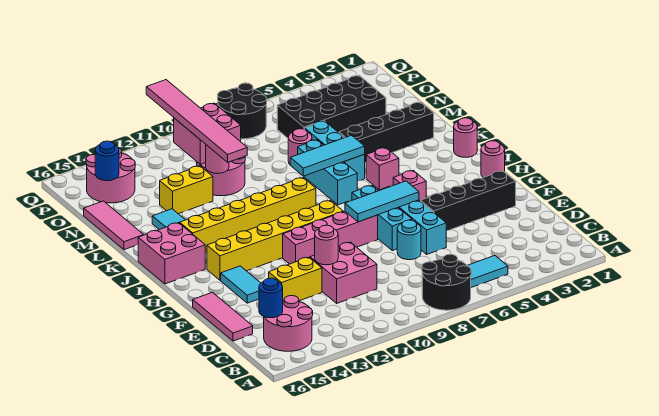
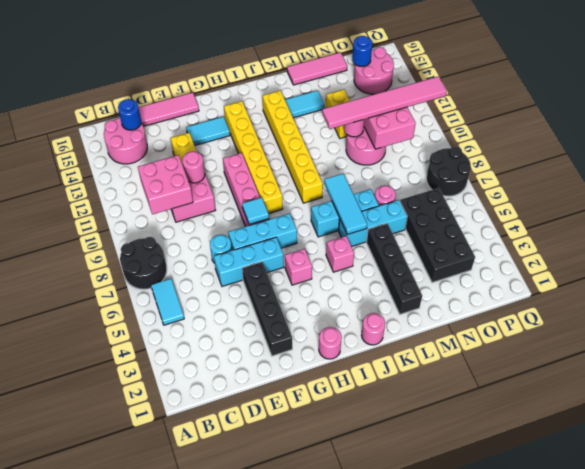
cyan 1x3 tile [345,181,419,222] -> cyan 1x1 tile [242,197,269,224]
pink 2x2 brick [138,223,205,284] -> pink 2x2 brick moved to [138,155,193,214]

